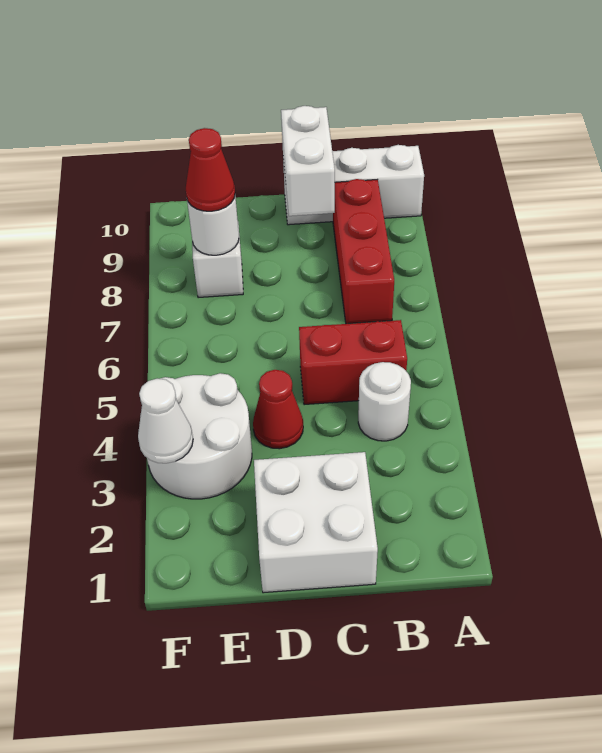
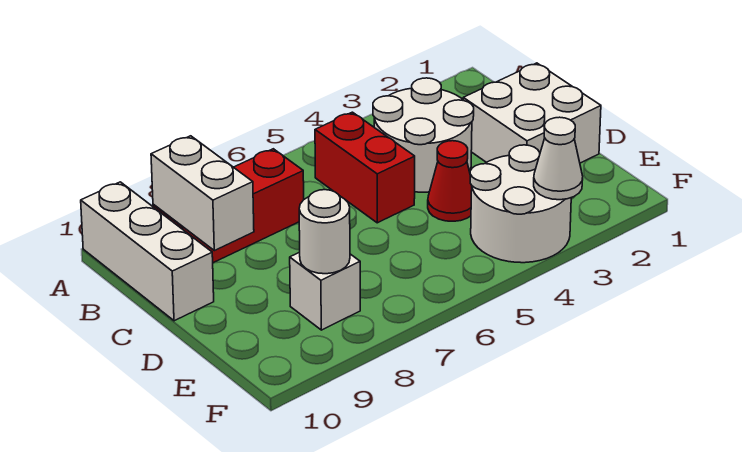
white 1x1 round brick [358,362,411,441] -> white 2x2 round brick [373,78,474,192]
white 1x2 brick [281,106,335,216] -> white 1x2 brick turned to [151,136,254,251]
red 1x1 cone [186,128,235,211] -> none

